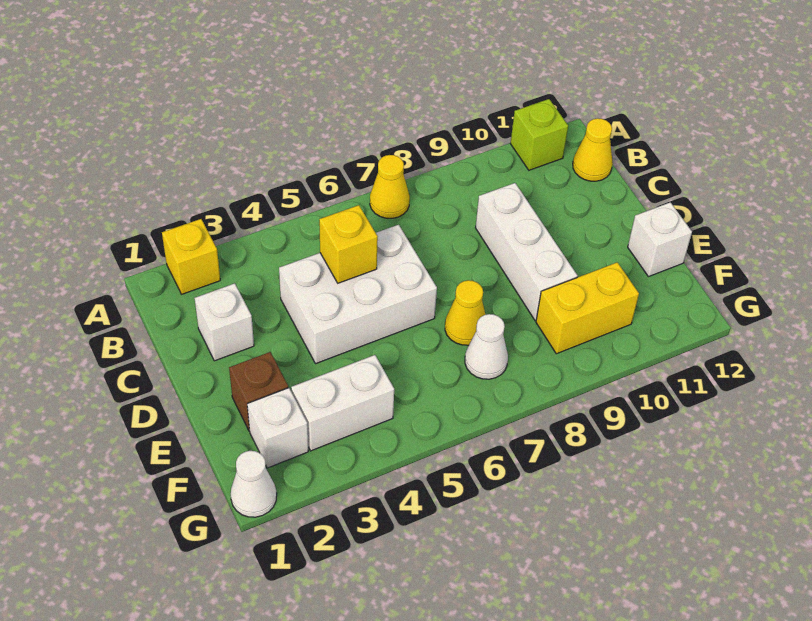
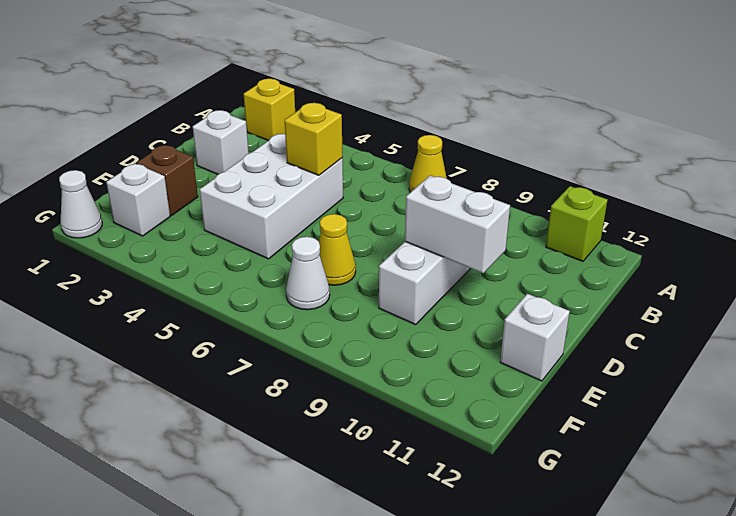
yellow 1x1 cone [573,118,613,181] -> none
white 2x3 brick [279,225,437,364] -> white 2x3 brick turned to [200,134,343,259]
white 1x2 brick [291,355,394,451] -> white 1x2 brick moved to [405,175,510,273]
yellow 1x2 brick [536,262,639,354] -> none

